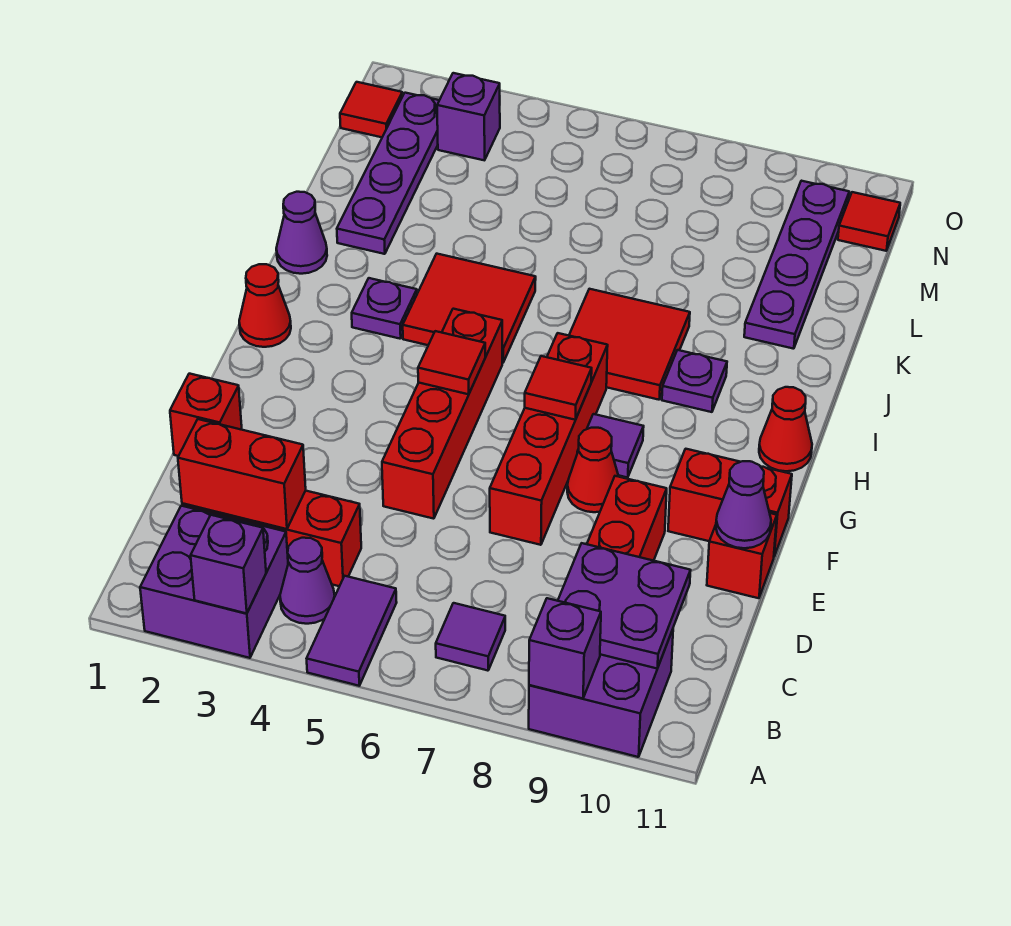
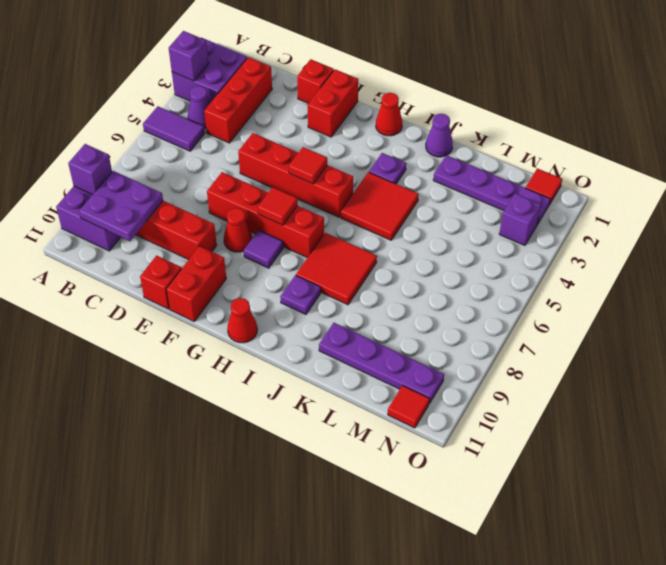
purple 1x1 tile [436,603,505,671] -> none
red 1x2 brick [178,419,306,529] -> red 1x2 brick moved to [308,69,358,137]
purple 1x1 cone [716,461,771,548] -> none

